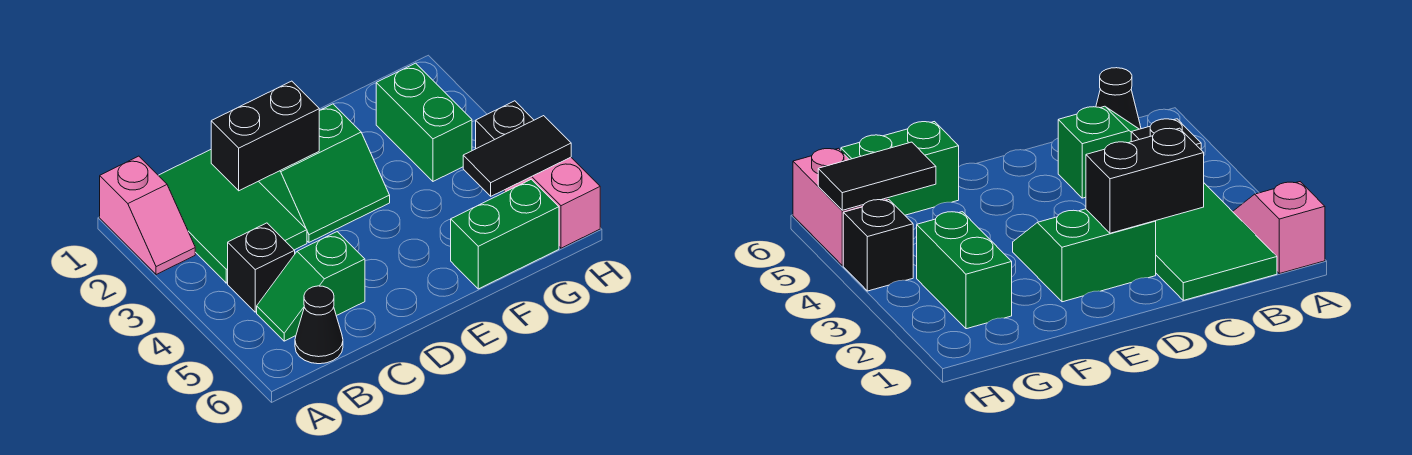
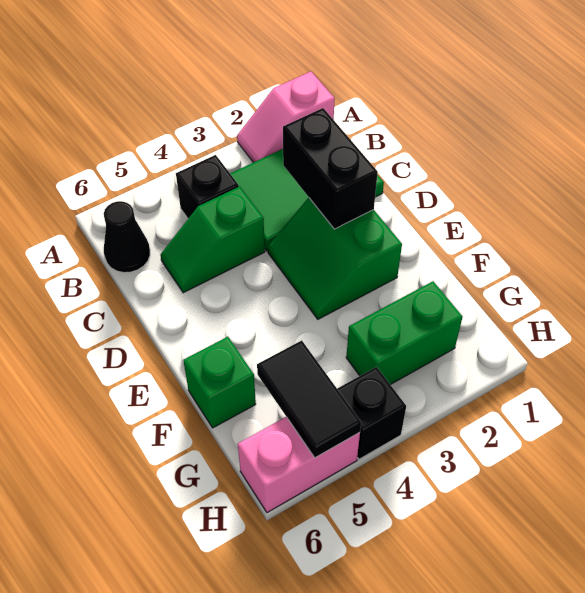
green 1x2 slope [257,232,365,341] -> green 1x2 slope turned to [160,186,265,293]
green 1x2 brick [451,179,559,289] -> green 1x1 brick [183,337,256,428]

